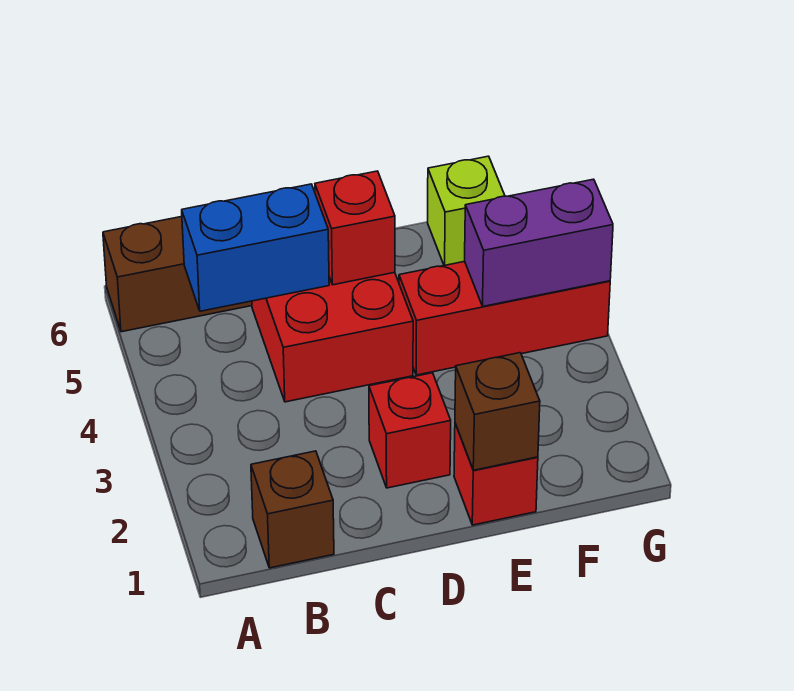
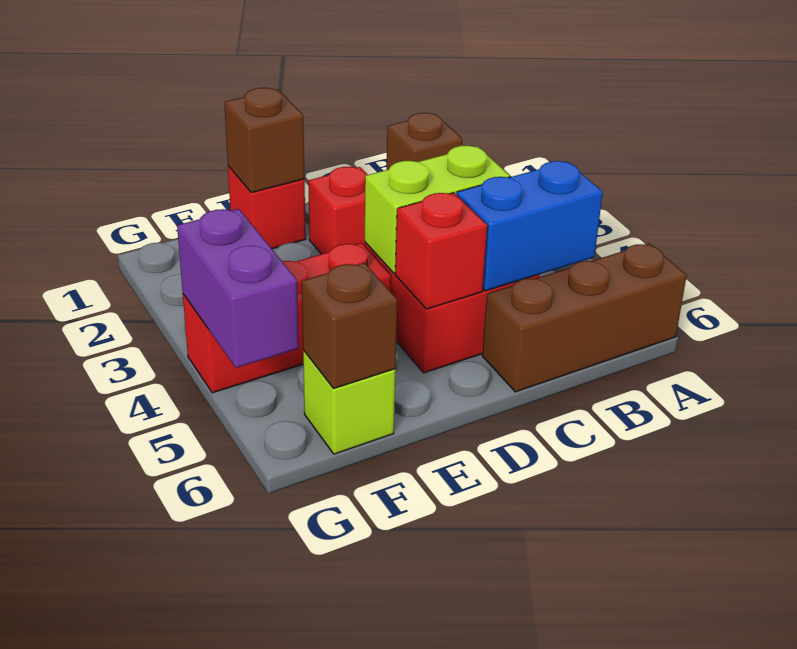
none -> lime 1x2 brick [365,145,510,273]
purple 1x2 brick [465,179,613,306] -> purple 1x2 brick turned to [177,209,299,368]
none -> brown 1x1 brick [302,263,397,389]

